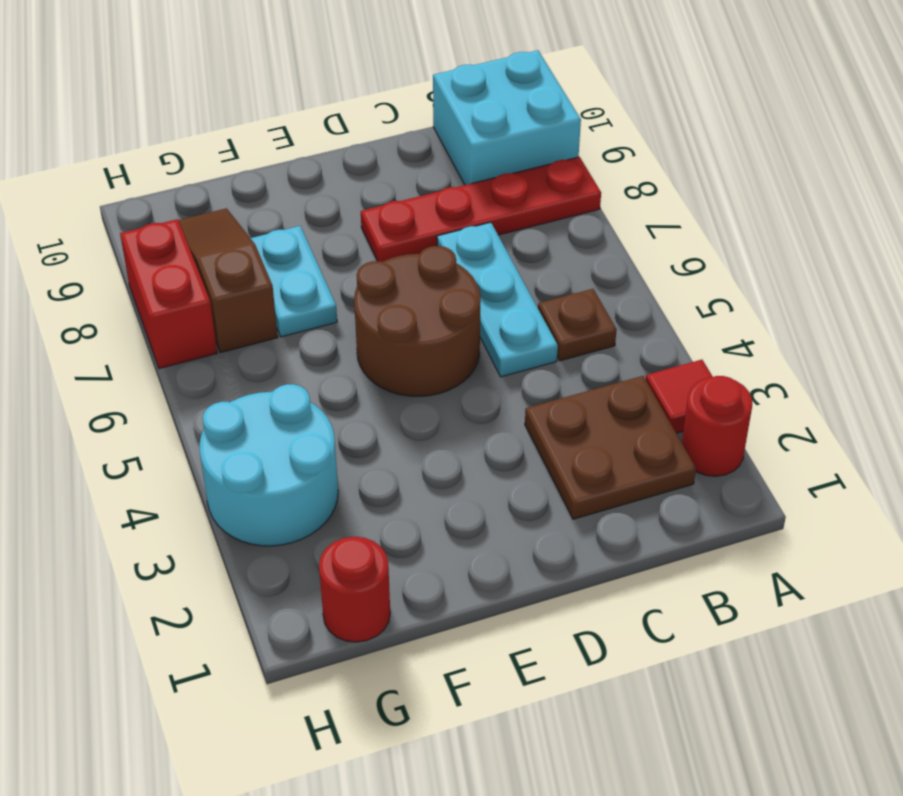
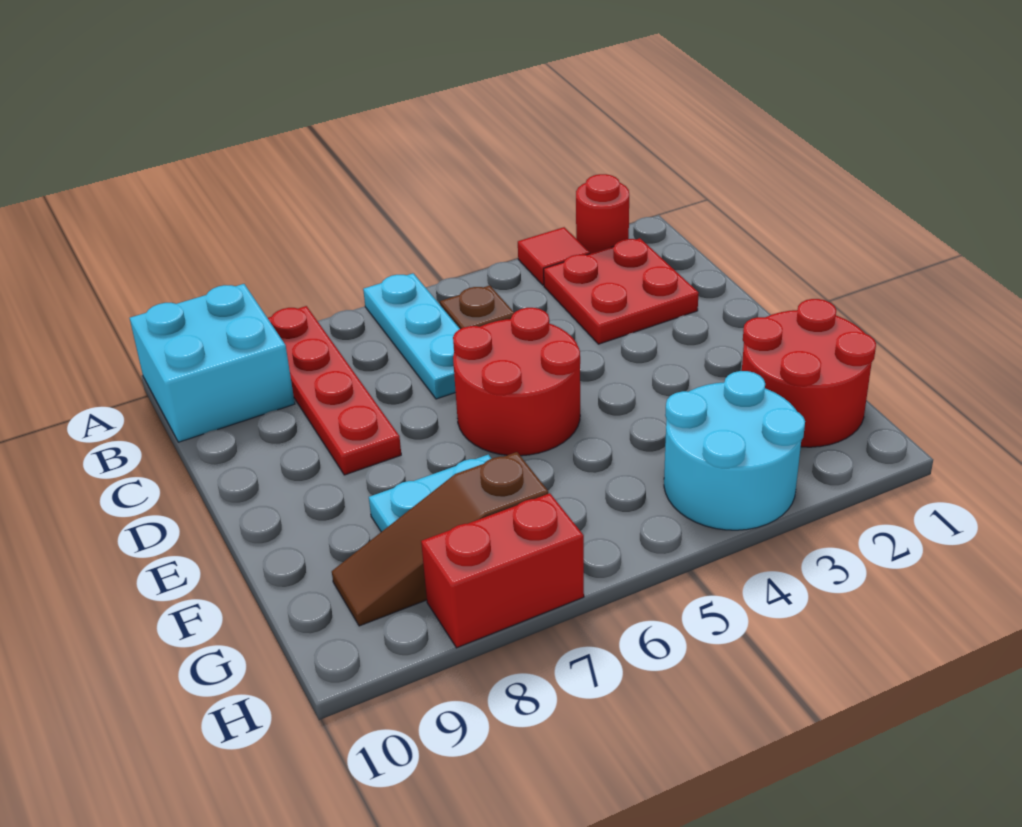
brown 2x2 plate [525,376,696,519] -> red 2x2 plate [544,238,699,344]
cyan 1x3 plate [437,222,558,377] -> cyan 1x3 plate turned to [363,273,460,399]
brown 2x2 round brick [354,246,481,396] -> red 2x2 round brick [453,308,580,456]
red 1x1 round brick [319,537,390,642] -> red 2x2 round brick [742,299,876,447]

